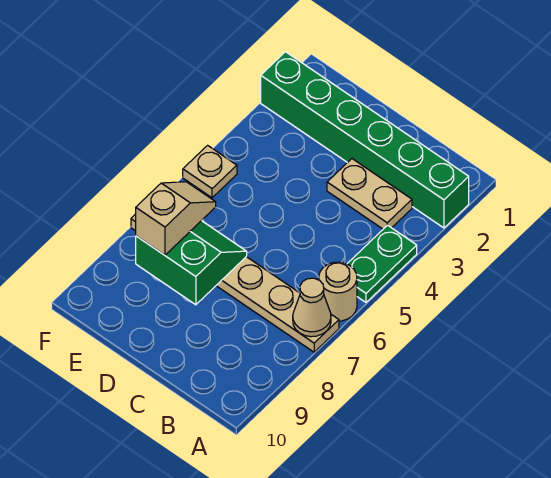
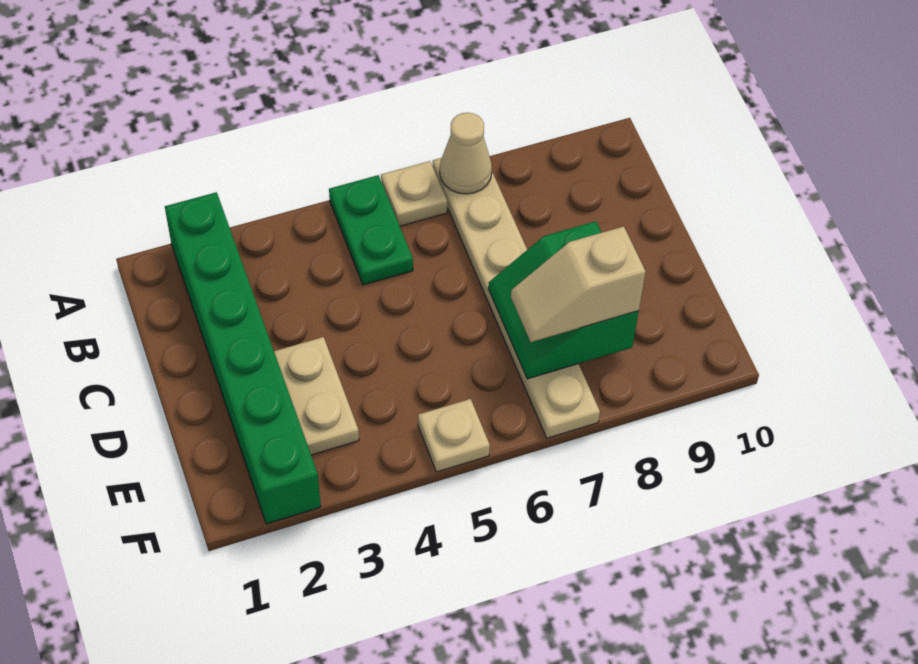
green 1x2 plate [347,225,417,302] -> green 1x2 plate turned to [329,175,413,285]
tan 1x1 round brick [319,262,357,321] -> tan 1x1 plate [381,161,447,226]
tan 1x2 plate [327,159,412,229] -> tan 1x2 plate moved to [274,337,359,455]

